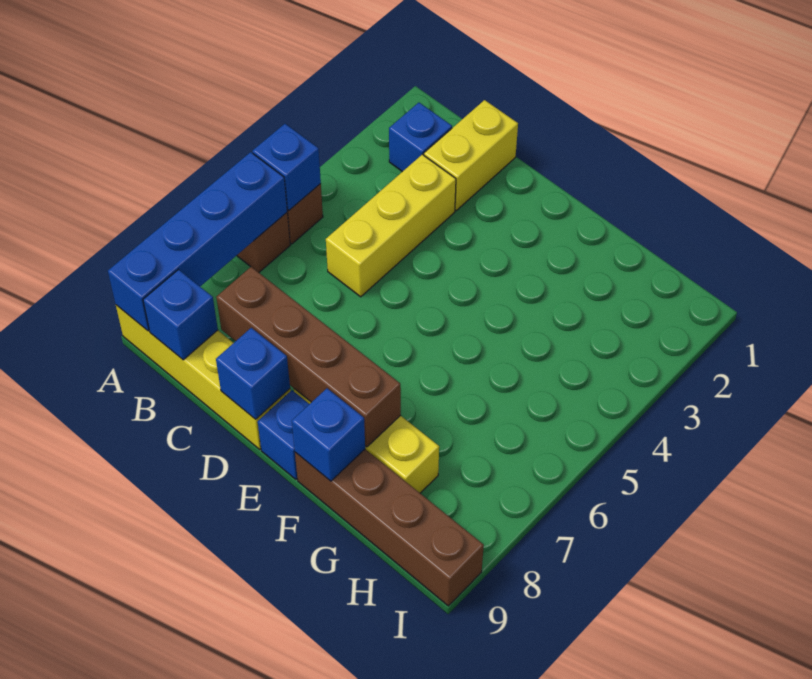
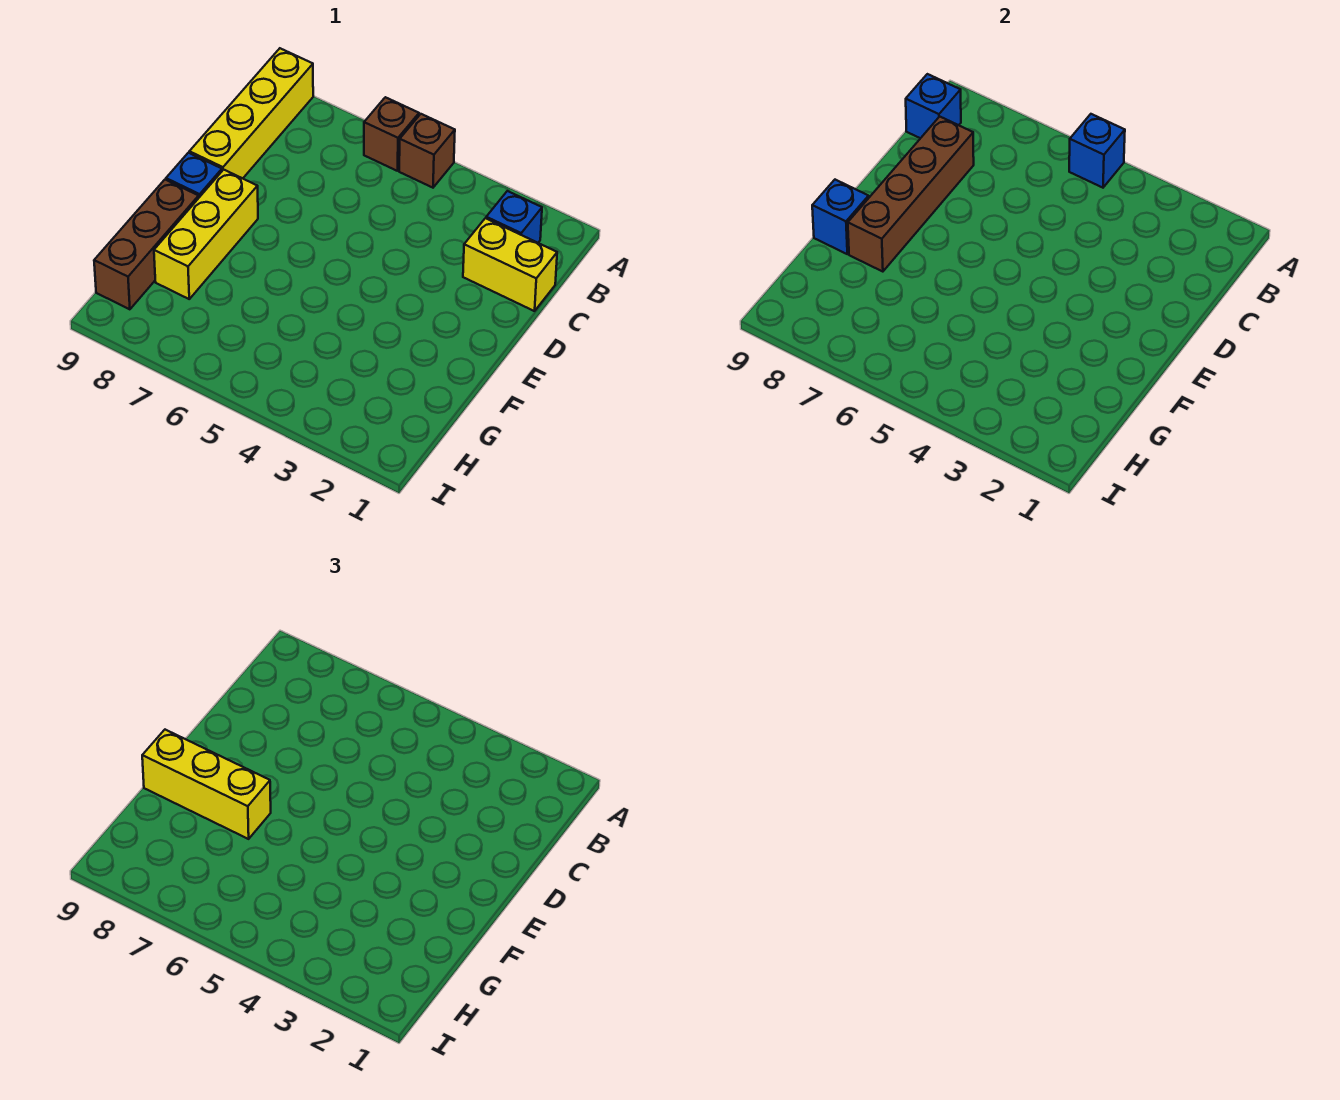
blue 1x4 brick [108,152,287,331] -> none
yellow 1x3 brick [326,155,456,297] -> yellow 1x3 brick moved to [142,730,271,839]
blue 1x1 brick [216,328,290,419] -> none
brown 1x4 brick [295,449,484,606] -> brown 1x3 brick [94,180,199,309]

